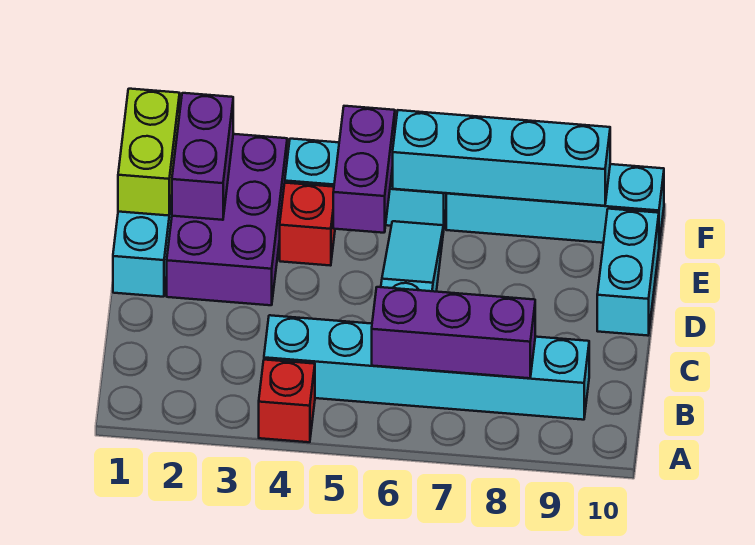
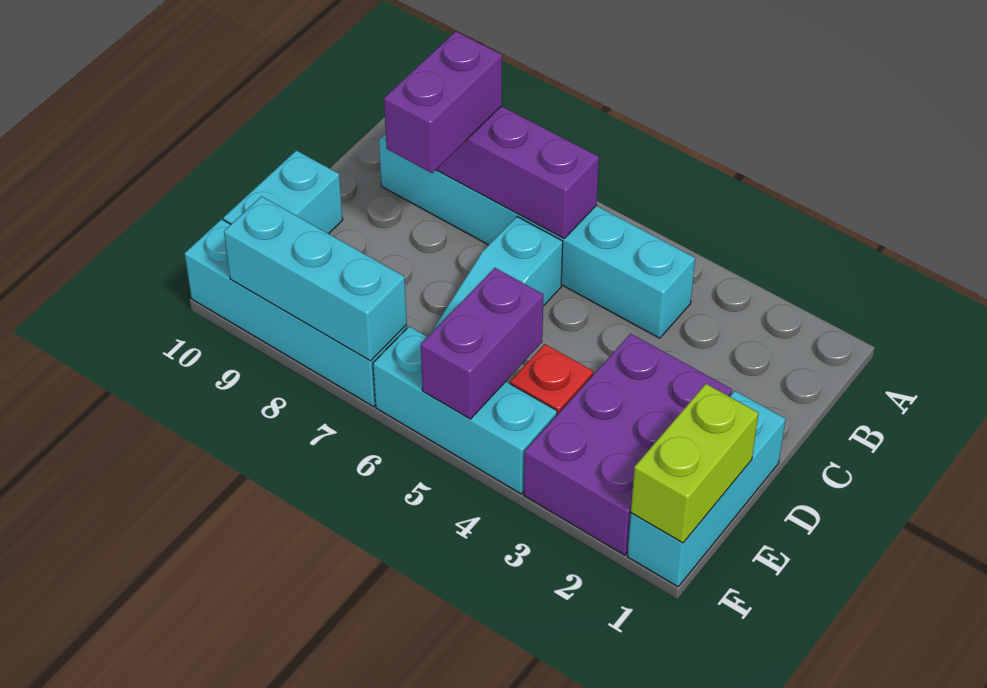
red 1x1 brick [259,360,315,442] -> none
purple 1x2 brick [172,93,233,220] -> purple 1x2 brick moved to [384,31,502,173]
cyan 1x4 brick [393,110,610,206] -> cyan 1x3 brick [224,196,407,361]

